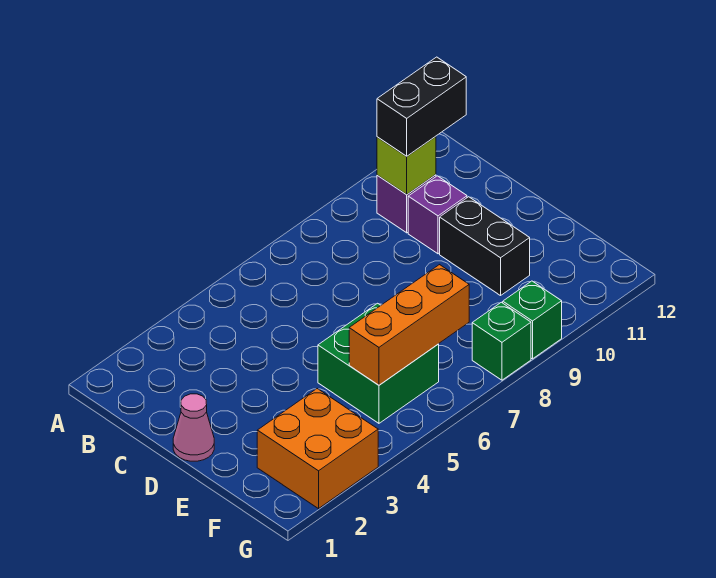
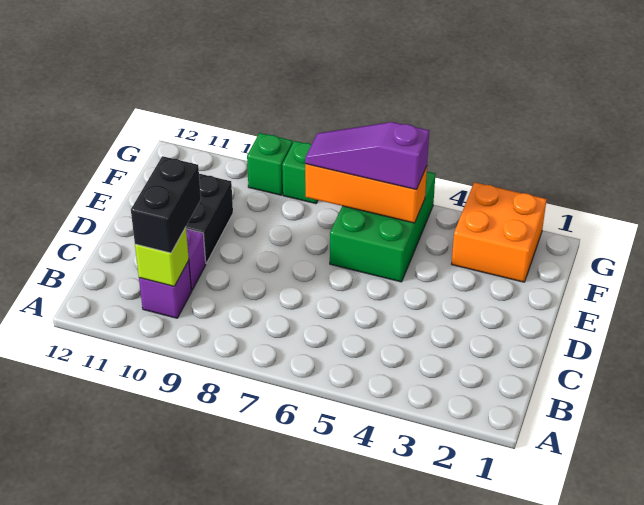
black 1x2 brick [377,57,466,156] -> black 1x2 brick turned to [131,156,201,253]
pink 1x1 cone [173,394,214,461] -> none
green 2x2 brick [318,303,439,423] -> green 2x3 brick [330,172,435,282]
none -> purple 1x3 slope [305,122,429,190]

